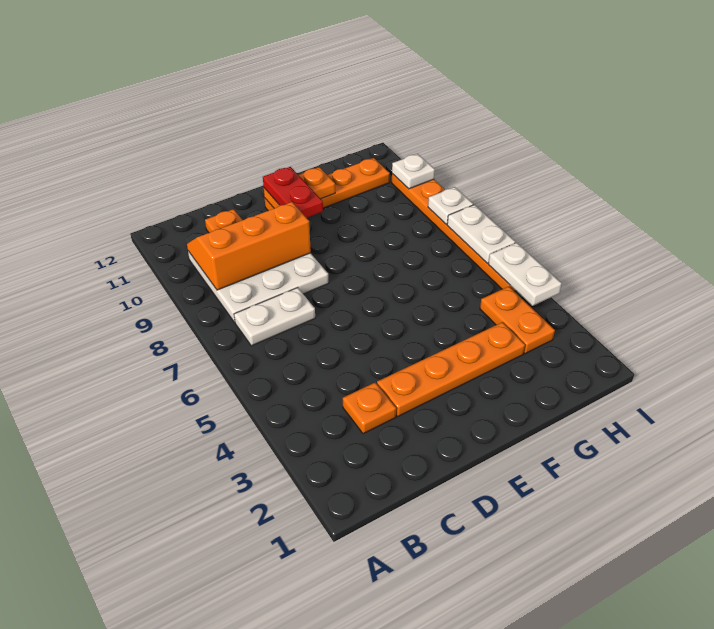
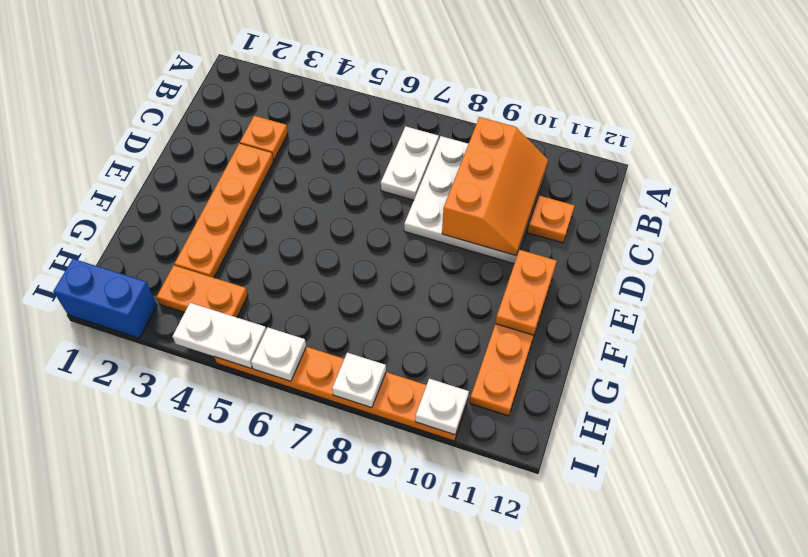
red 1x2 plate [263,167,323,218] -> none
none -> blue 1x2 brick [53,259,157,338]
white 1x2 plate [447,205,515,263] -> white 1x1 plate [251,327,306,381]

